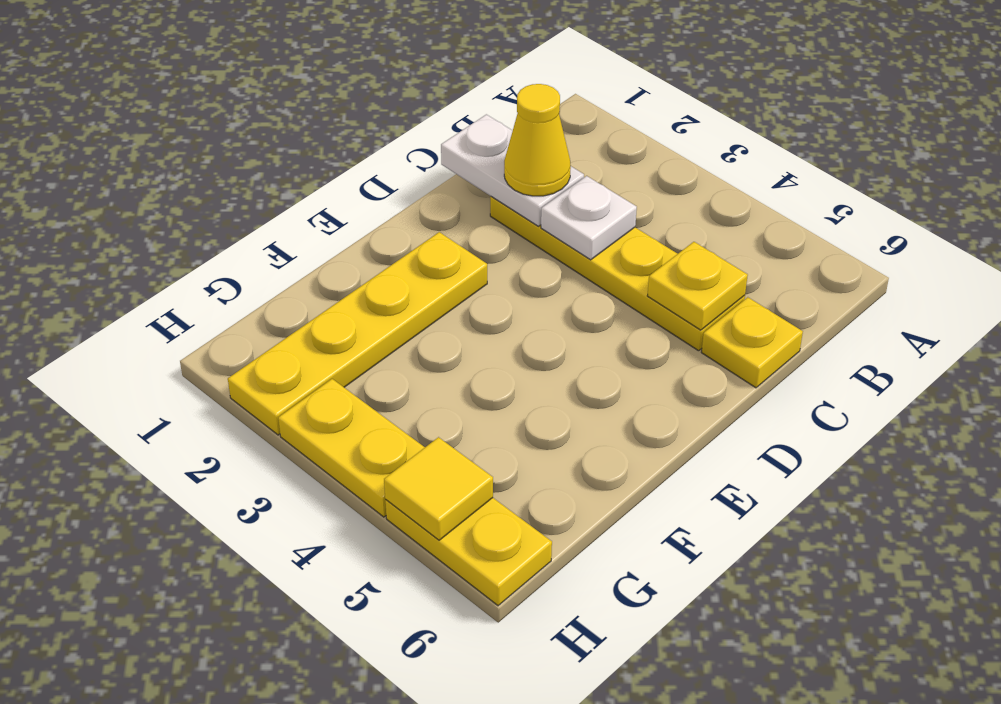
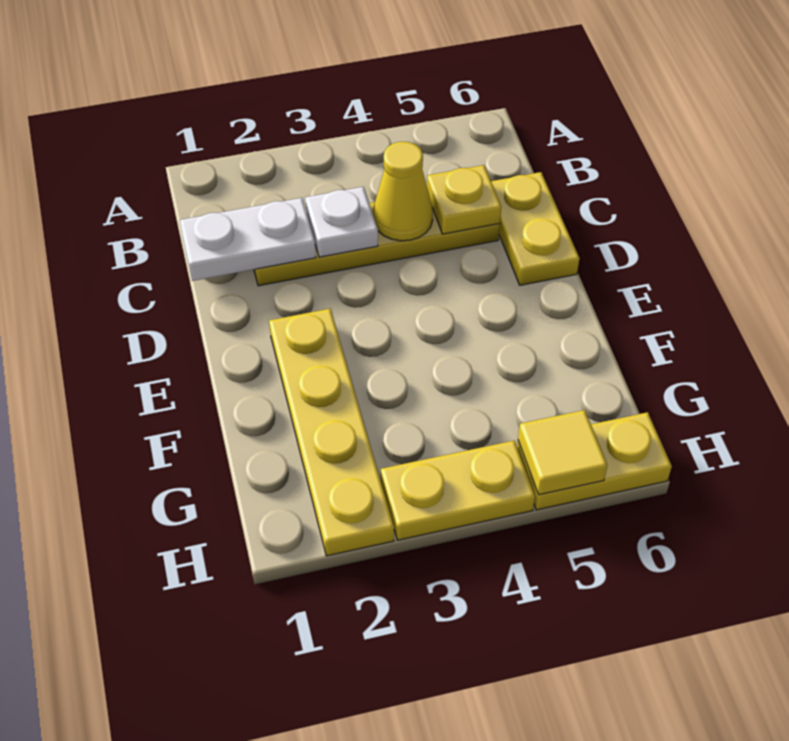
yellow 1x1 cone [504,84,571,196] -> yellow 1x1 cone moved to [373,142,433,241]
yellow 1x1 plate [701,297,803,388] -> yellow 1x2 plate [491,172,580,285]

